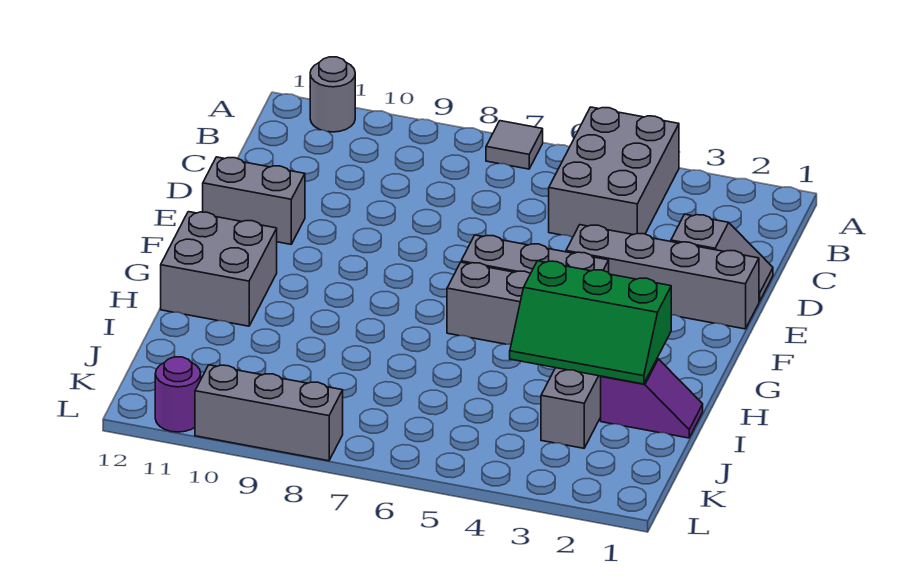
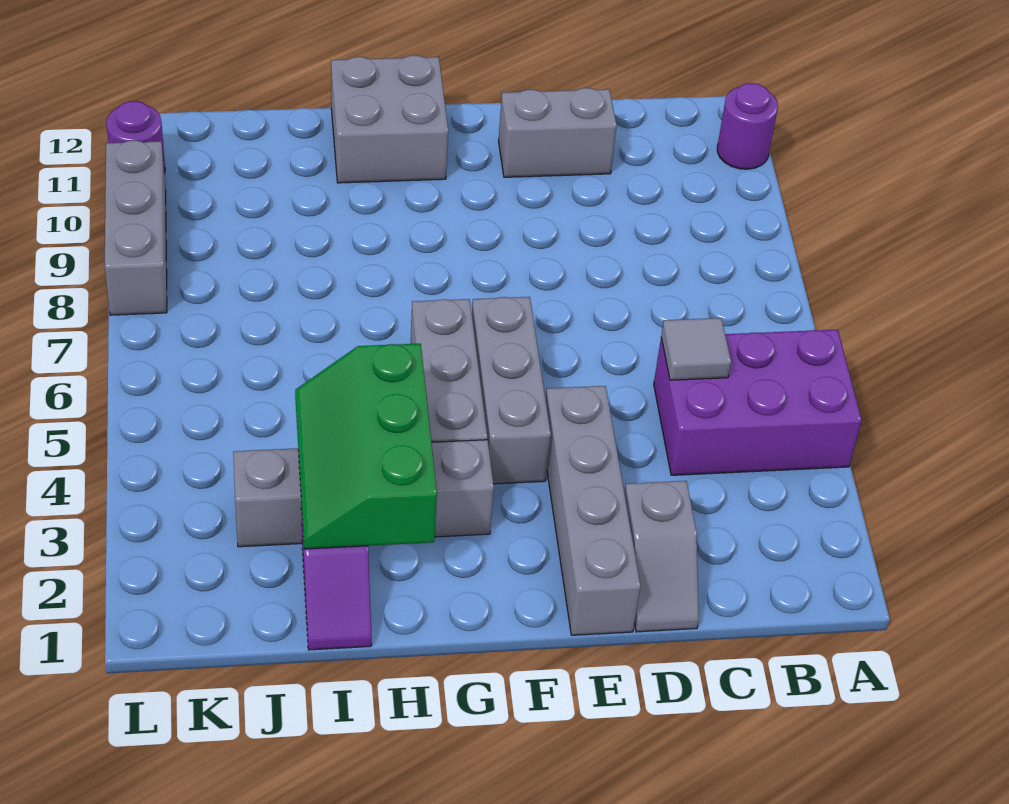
grey 2x3 brick [549,107,679,237] -> purple 2x3 brick [654,330,862,475]
grey 1x1 tile [486,121,543,169] -> grey 1x1 tile moved to [661,318,731,380]
grey 1x1 round brick [310,57,355,132] -> purple 1x1 round brick [717,83,778,169]
grey 1x2 brick [203,157,305,244] -> grey 1x2 brick turned to [498,88,617,177]

